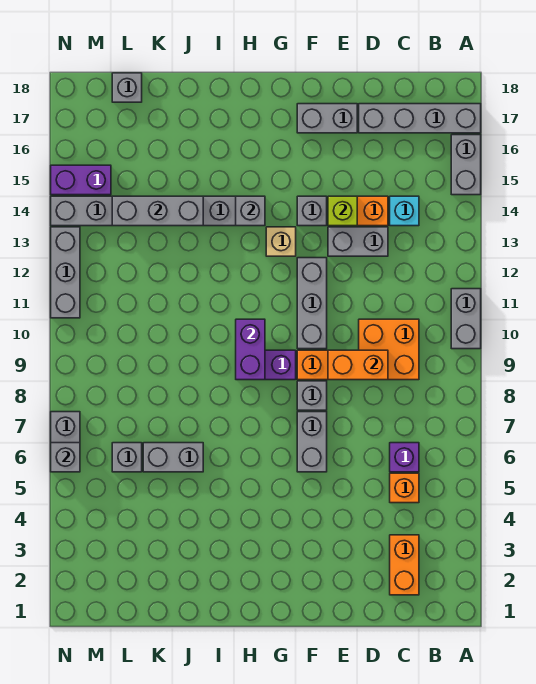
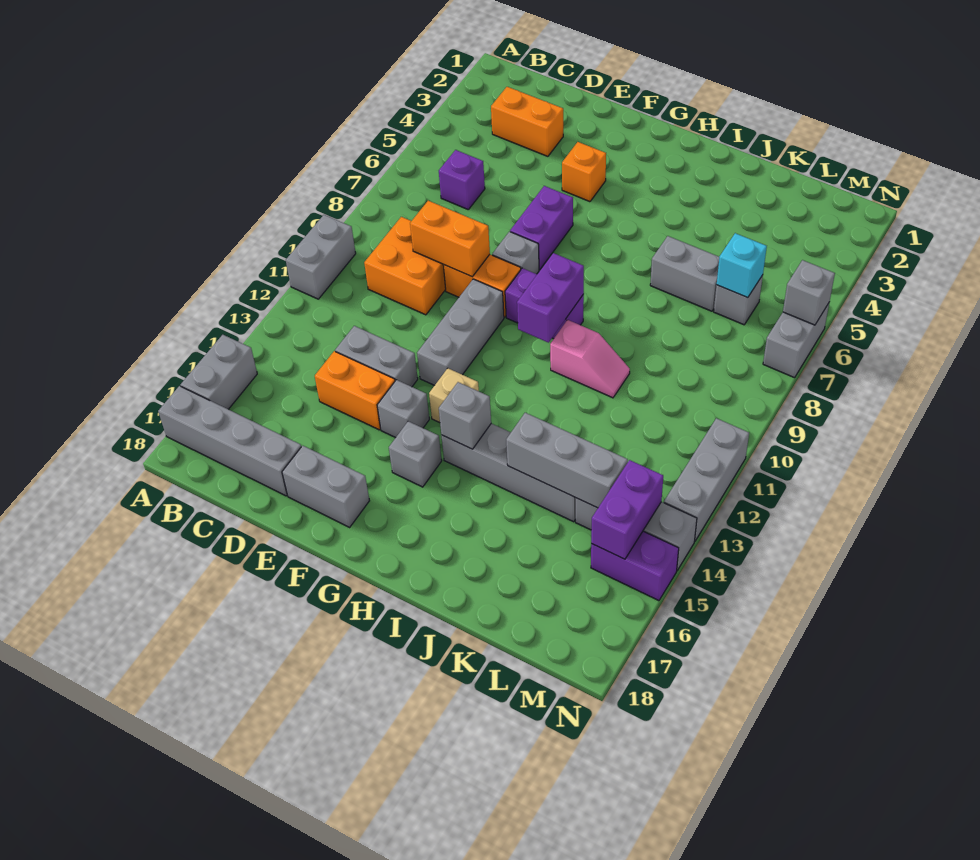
orange 1x2 brick [390,535,419,595] -> orange 1x2 brick turned to [491,87,563,156]
orange 1x1 brick [390,473,419,503] -> orange 1x1 brick moved to [562,142,606,202]
cyan 1x1 brick [390,196,419,226] -> cyan 1x1 brick moved to [717,233,767,298]
lime 1x1 brick [328,196,357,226] -> none
grey 1x2 brick [297,412,327,472] -> purple 1x2 brick [510,186,573,270]
none -> pink 1x2 slope [550,320,630,398]
grey 1x1 brick [112,73,142,102] -> grey 1x1 brick moved to [389,421,442,487]
none -> purple 1x2 brick [591,460,663,559]

